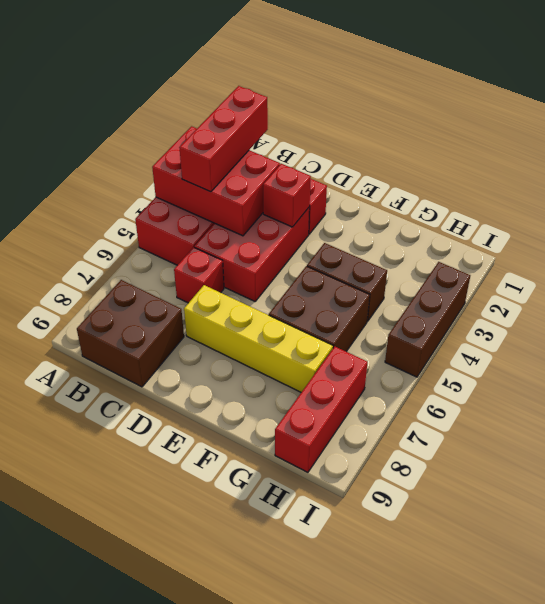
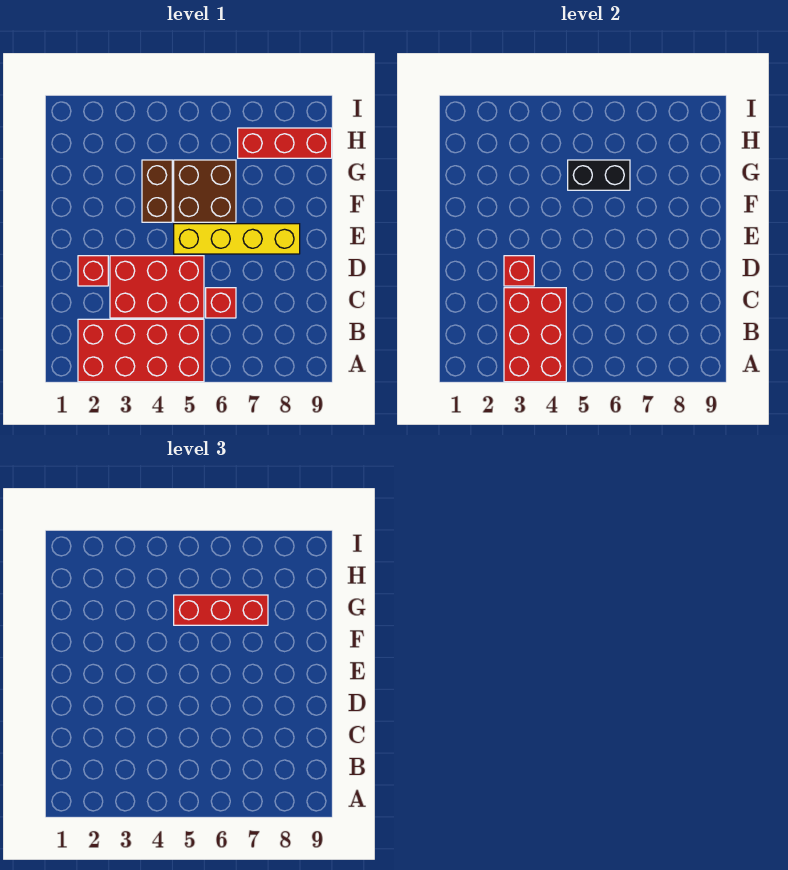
red 1x3 brick [179,86,268,192] -> red 1x3 brick moved to [174,595,268,625]
brown 2x2 brick [77,280,184,387] -> none
yellow 1x4 brick [184,285,333,392] -> yellow 1x4 brick turned to [174,224,300,254]
none -> black 1x2 brick [568,160,630,190]
brown 1x3 brick [385,262,470,377] -> none

